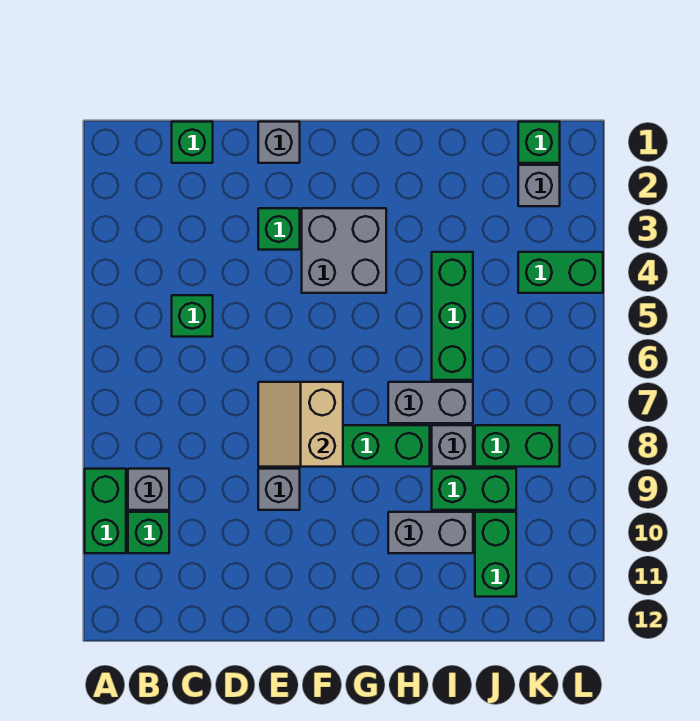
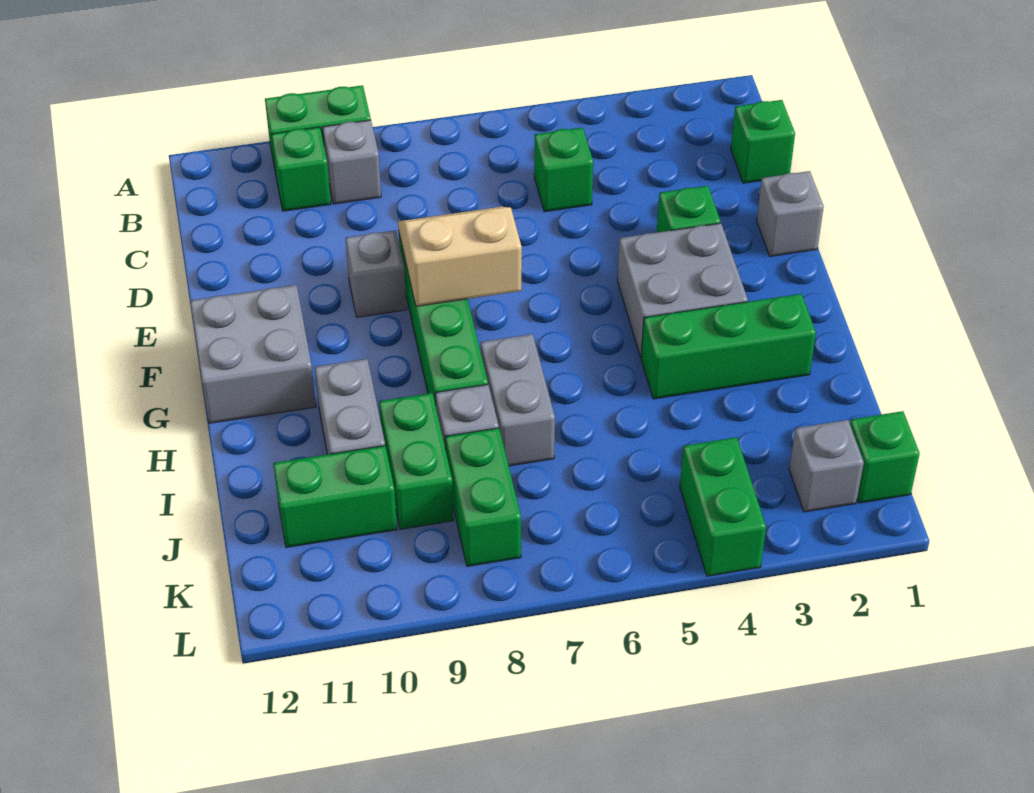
none -> grey 2x2 brick [190,285,316,423]
green 1x3 brick [432,252,473,380] -> green 1x3 brick moved to [641,294,816,399]

